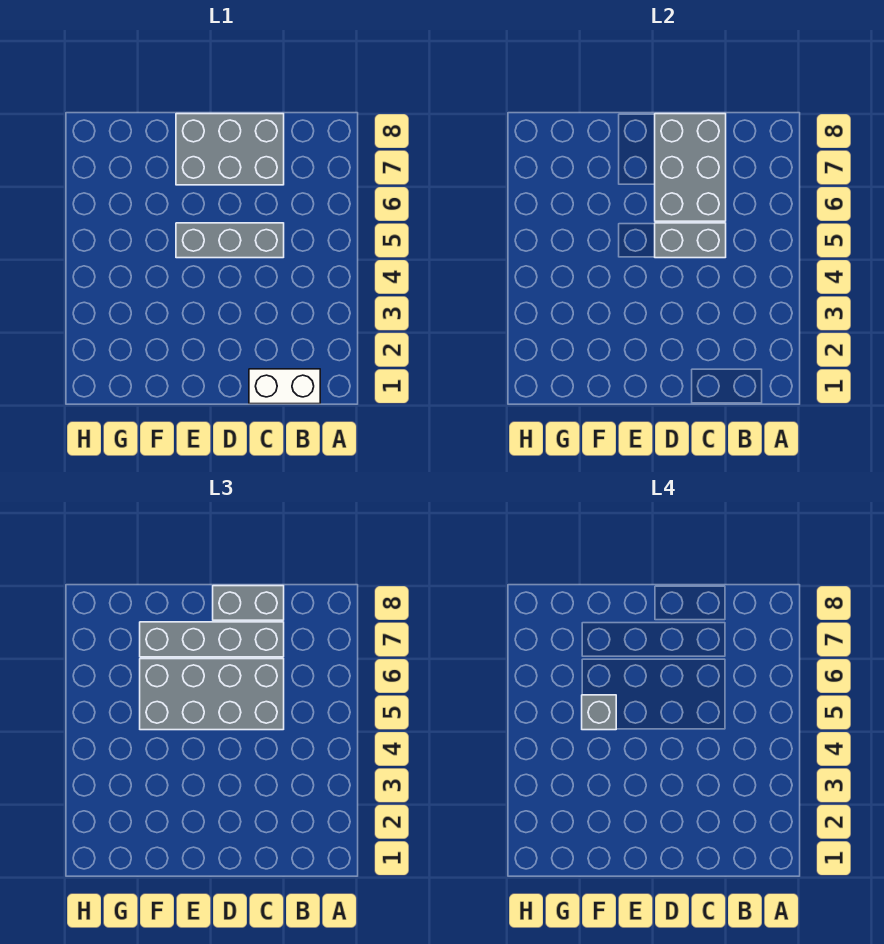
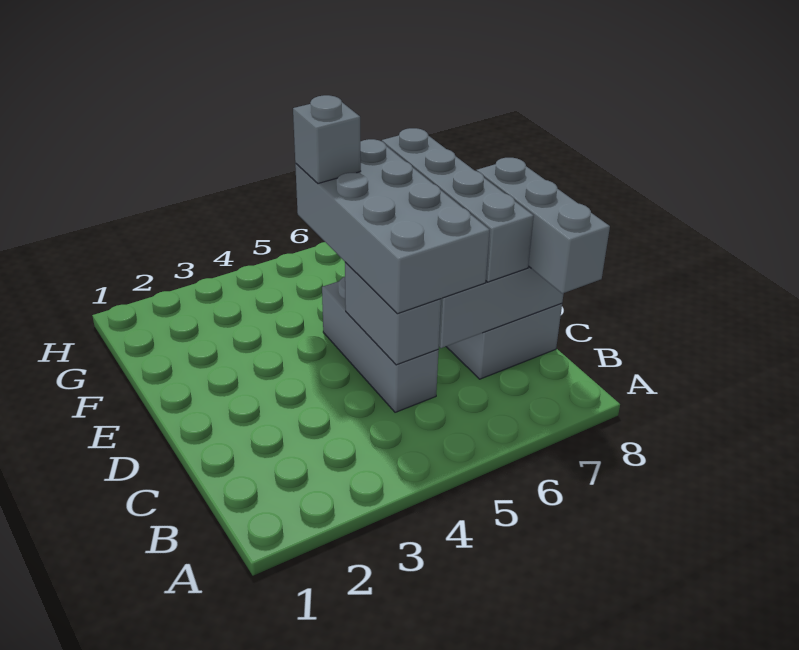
white 1x2 brick [249,369,320,404] -> none
grey 1x2 brick [213,586,284,620] -> grey 1x3 brick [476,158,610,293]

